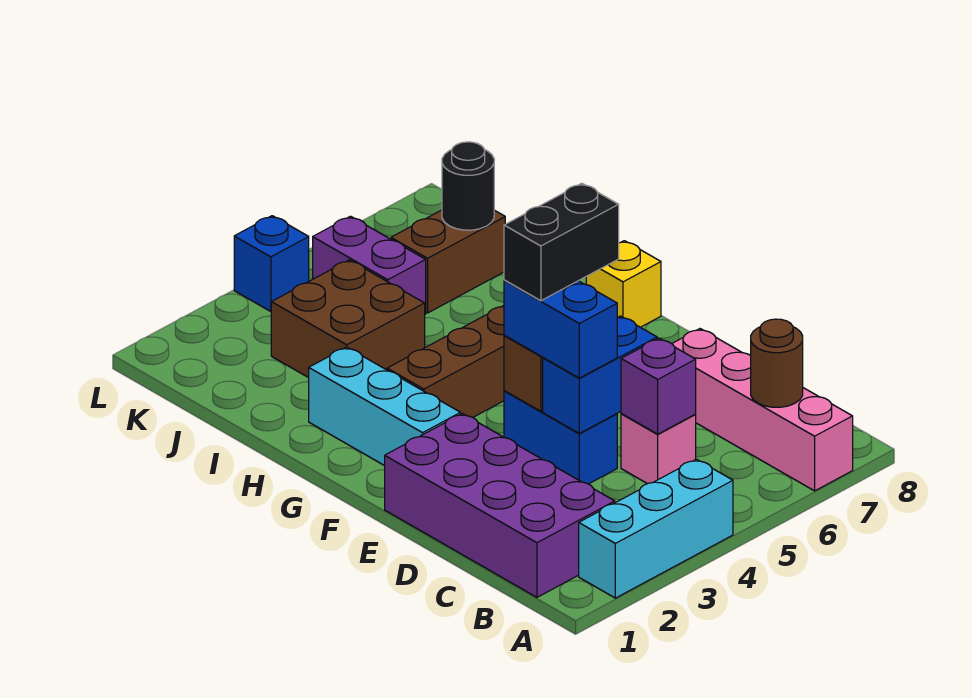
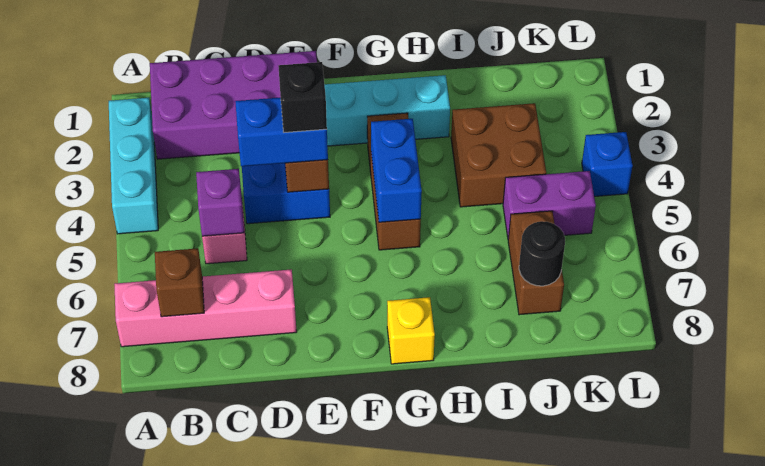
brown 1x1 round brick [751,319,803,407] -> brown 1x1 brick [155,248,204,317]
blue 1x2 brick [543,316,657,433] -> blue 1x2 brick moved to [371,119,422,222]
black 1x2 brick [504,183,619,301] -> black 1x1 brick [278,62,327,132]

